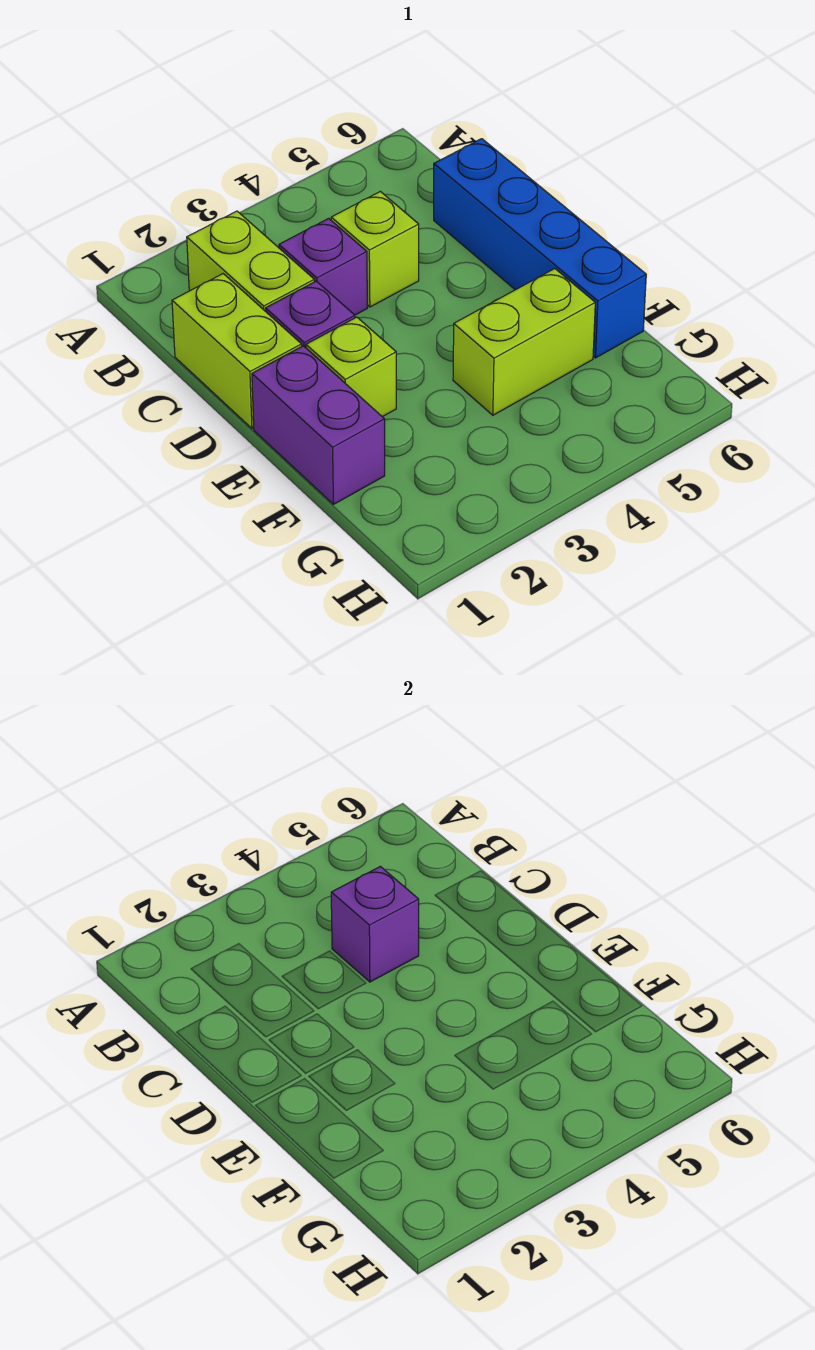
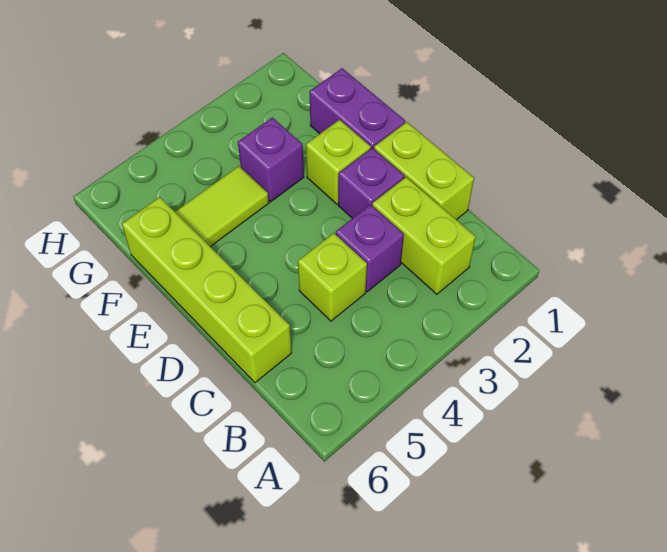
purple 1x1 brick [331,866,419,982] -> purple 1x1 brick moved to [238,117,304,202]
blue 1x4 brick [434,139,646,358] -> lime 1x4 brick [122,197,292,383]
lime 1x2 brick [453,269,595,415] -> lime 1x2 tile [175,166,269,247]

